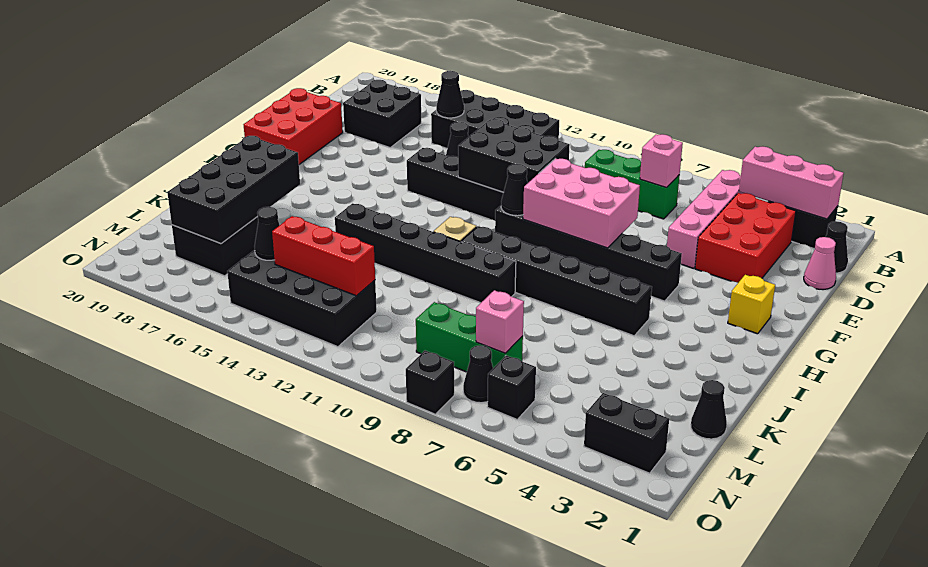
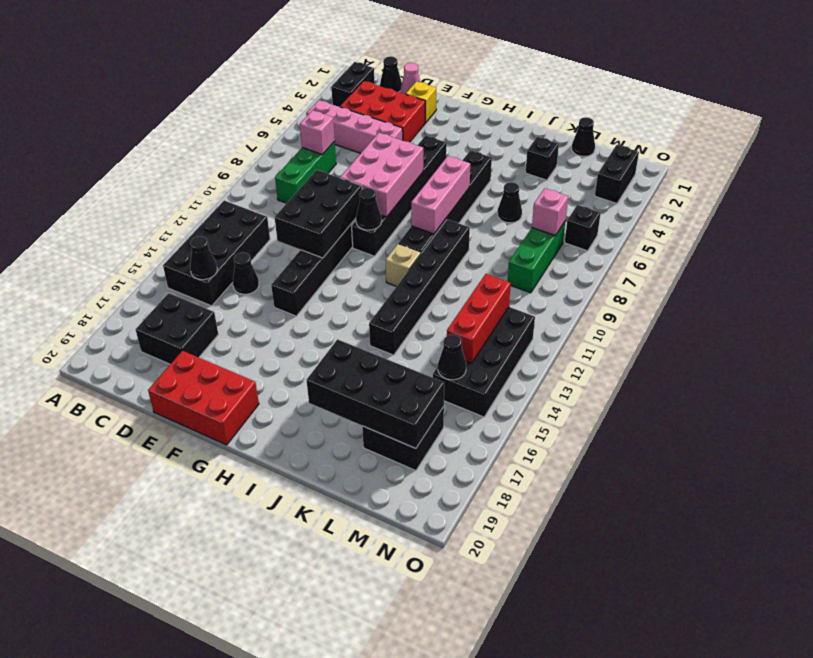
pink 1x3 brick [739,146,844,219] -> pink 1x3 brick moved to [411,156,470,234]
yellow 1x1 brick [728,275,775,334] -> yellow 1x1 brick moved to [406,81,436,123]
black 1x1 cone [463,345,493,403] -> black 1x1 cone moved to [497,182,522,223]
black 1x1 brick [406,351,454,414] -> black 1x1 brick moved to [525,137,559,180]

